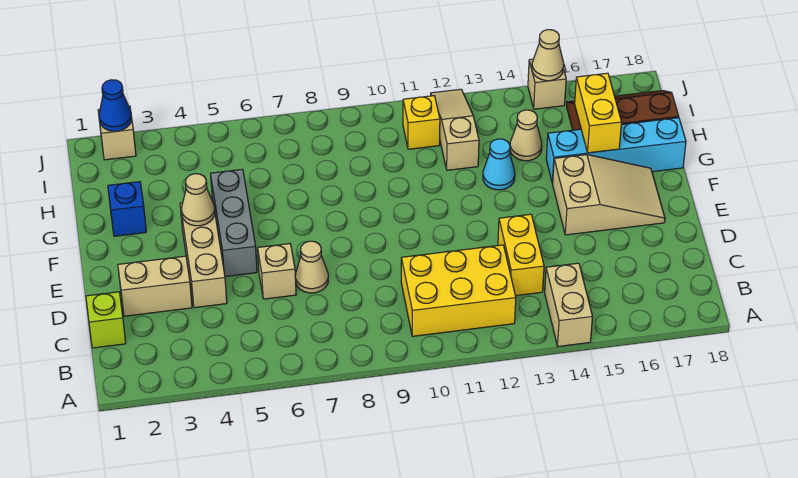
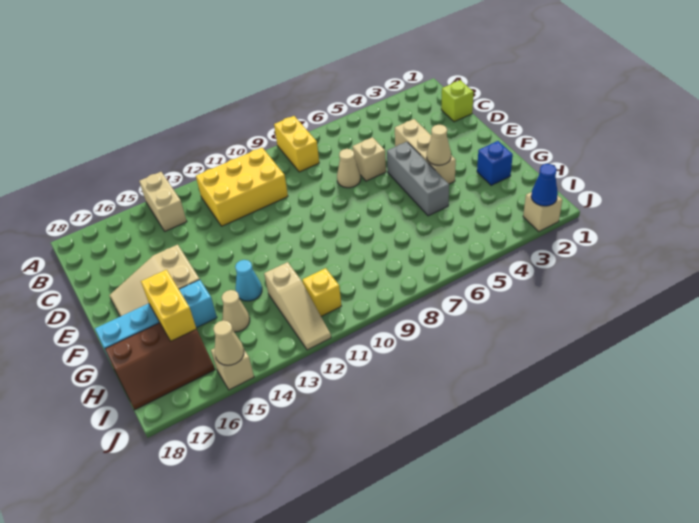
yellow 1x2 brick [498,214,544,296] -> yellow 1x2 brick moved to [274,116,319,172]
tan 1x2 brick [118,256,192,316] -> none

